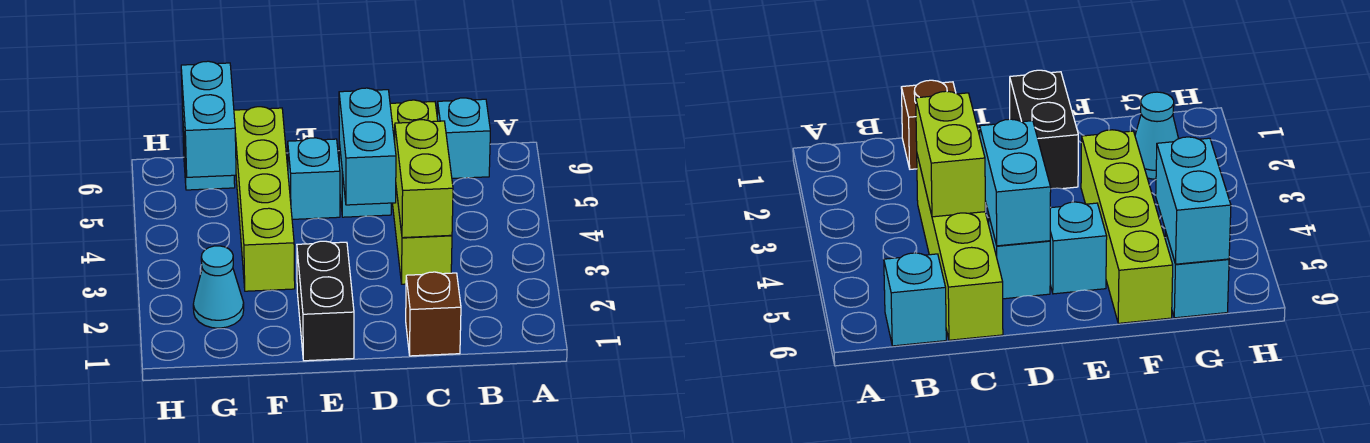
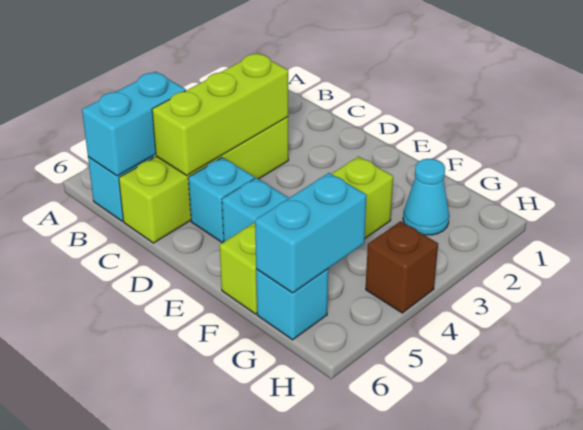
brown 1x1 brick [406,272,461,356] -> brown 1x1 brick moved to [366,221,438,313]
lime 1x2 brick [395,120,453,238] -> lime 1x3 brick [152,53,288,175]
cyan 1x2 brick [339,88,396,205] -> cyan 1x2 brick moved to [82,72,186,176]
black 1x2 brick [297,241,354,361] -> none

